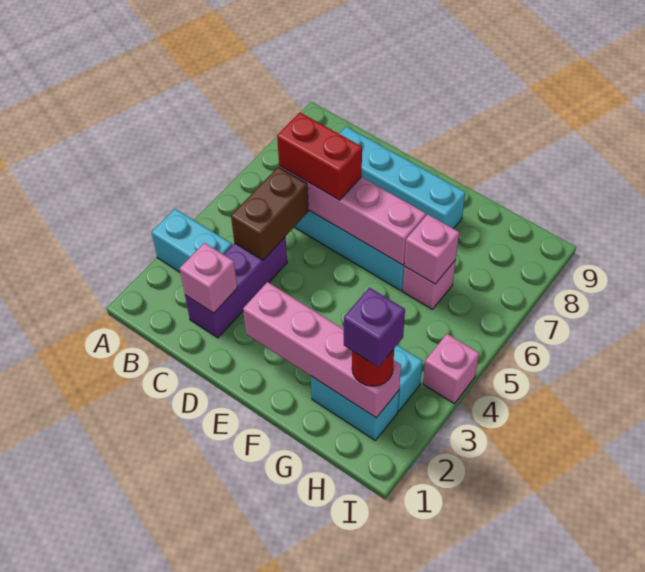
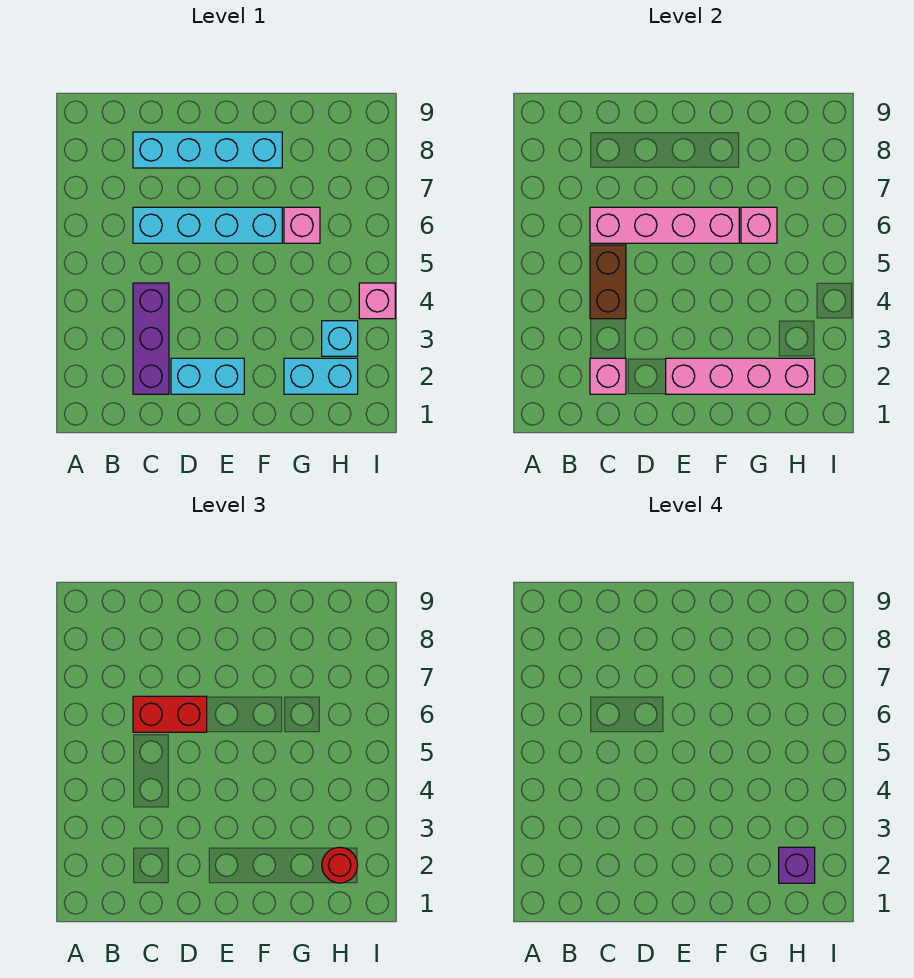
cyan 1x2 brick [152,209,232,272] -> cyan 1x2 brick moved to [171,358,244,394]

